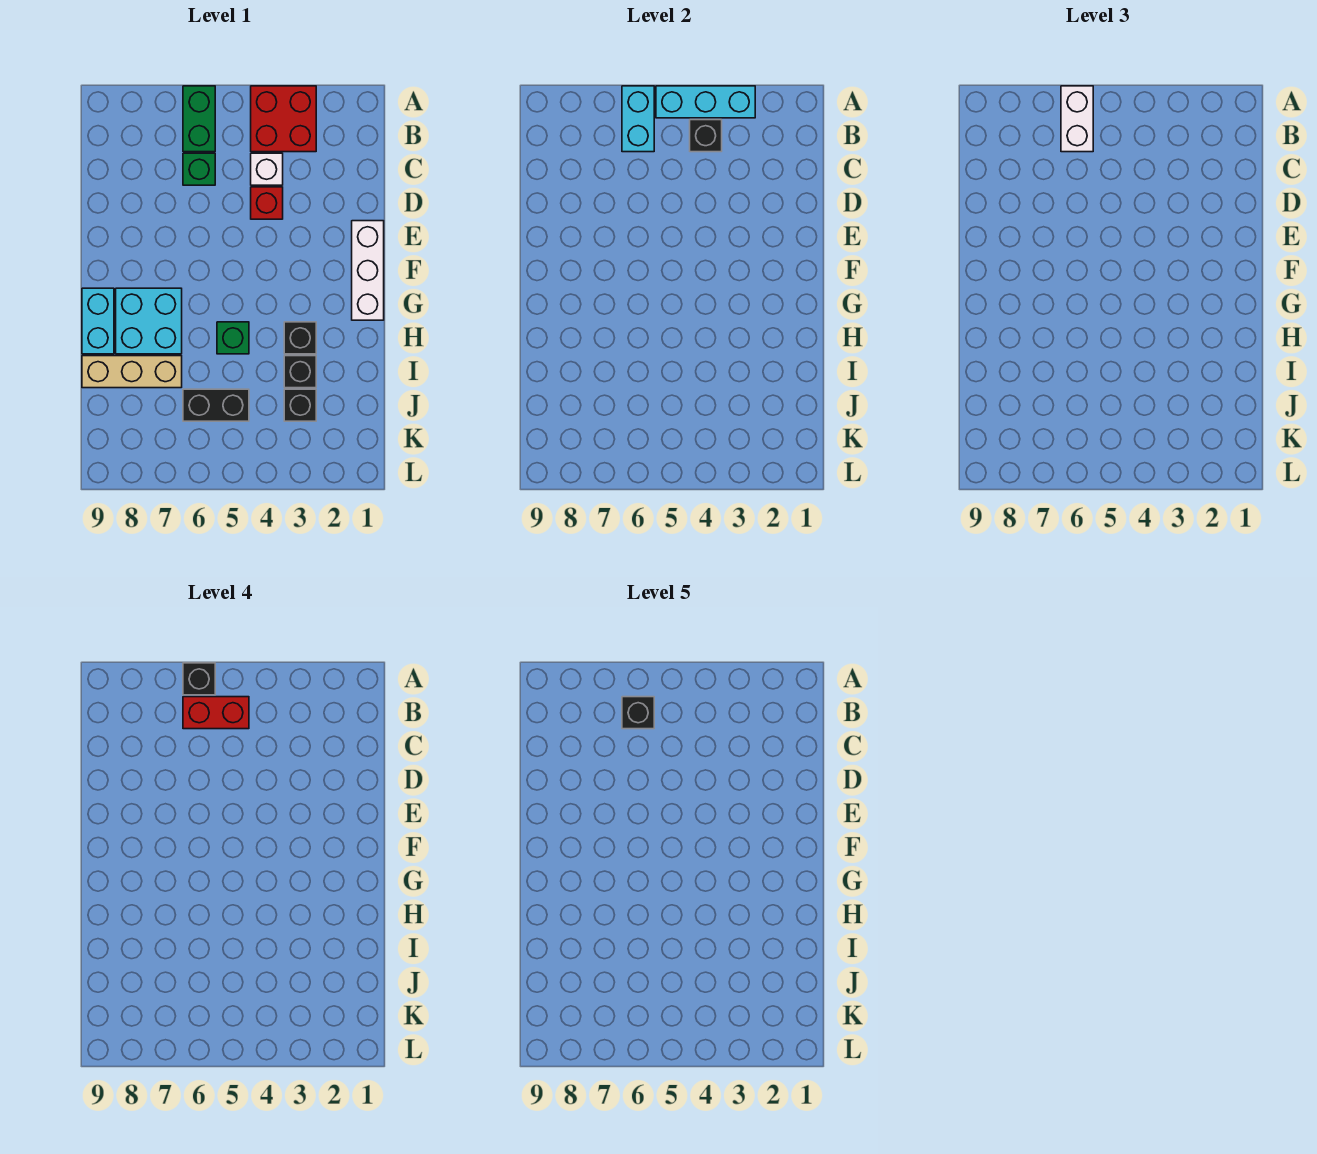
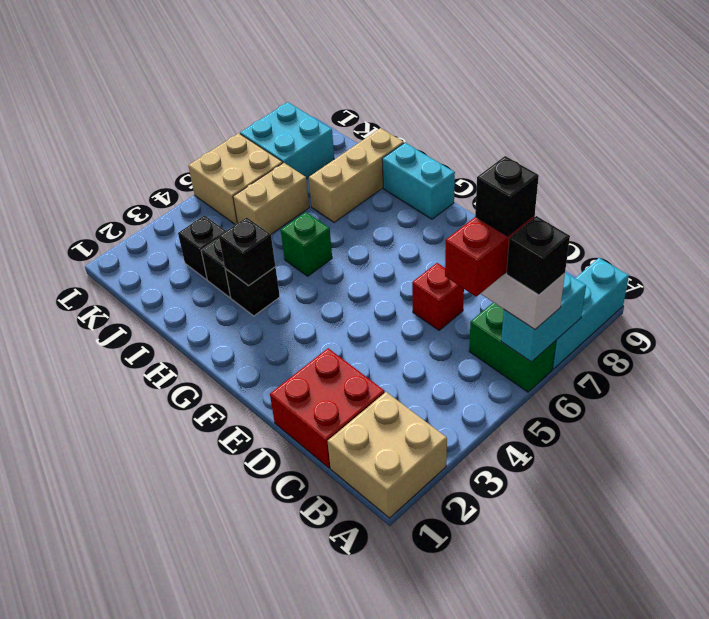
none -> tan 2x2 brick [328,392,447,518]
red 2x2 brick [251,86,316,152] -> red 2x2 brick moved to [270,348,385,468]
cyan 1x3 brick [656,86,755,118] -> cyan 1x3 brick moved to [552,258,629,369]
cyan 1x2 brick [622,86,654,152] -> cyan 1x2 brick turned to [501,273,586,362]
black 1x1 brick [690,120,722,152] -> black 1x1 brick moved to [219,217,275,286]
white 1x1 brick [251,153,283,185] -> none
green 1x1 brick [183,153,215,185] -> none
red 1x1 brick [251,187,283,219] -> red 1x1 brick moved to [412,263,464,330]
white 1x3 brick [352,221,384,320] -> none
cyan 2x2 brick [116,288,182,354] -> cyan 2x2 brick moved to [240,102,334,179]
black 1x2 brick [183,389,249,421] -> tan 1x2 brick [233,163,309,234]
none -> tan 2x2 brick [188,133,283,225]

